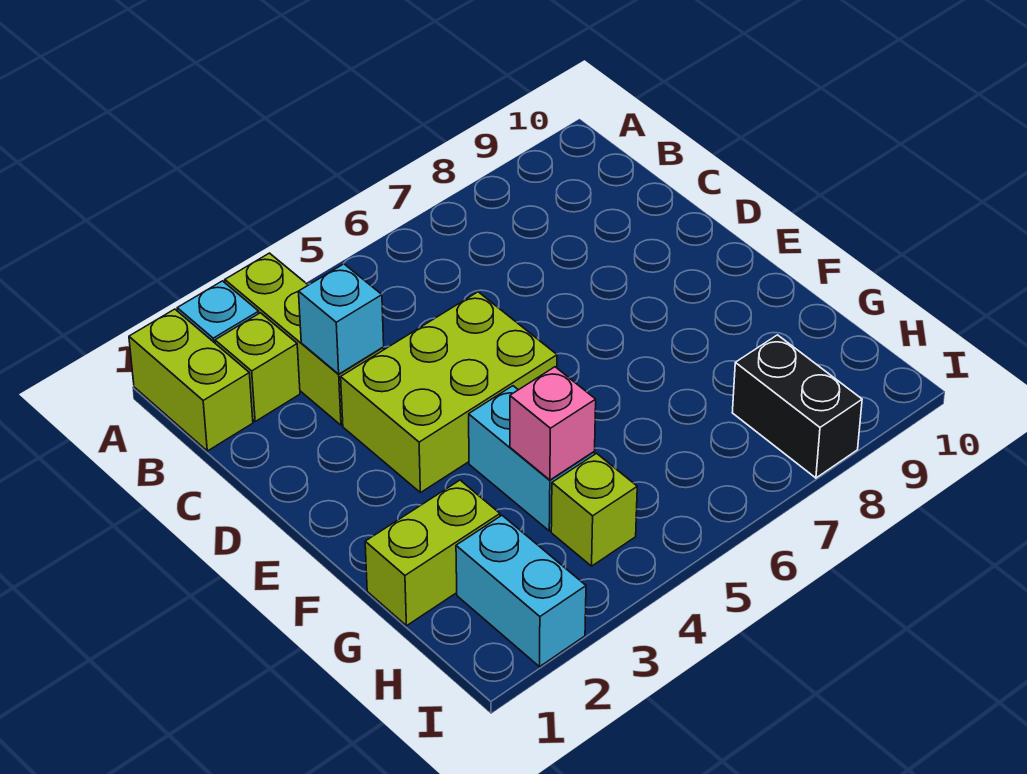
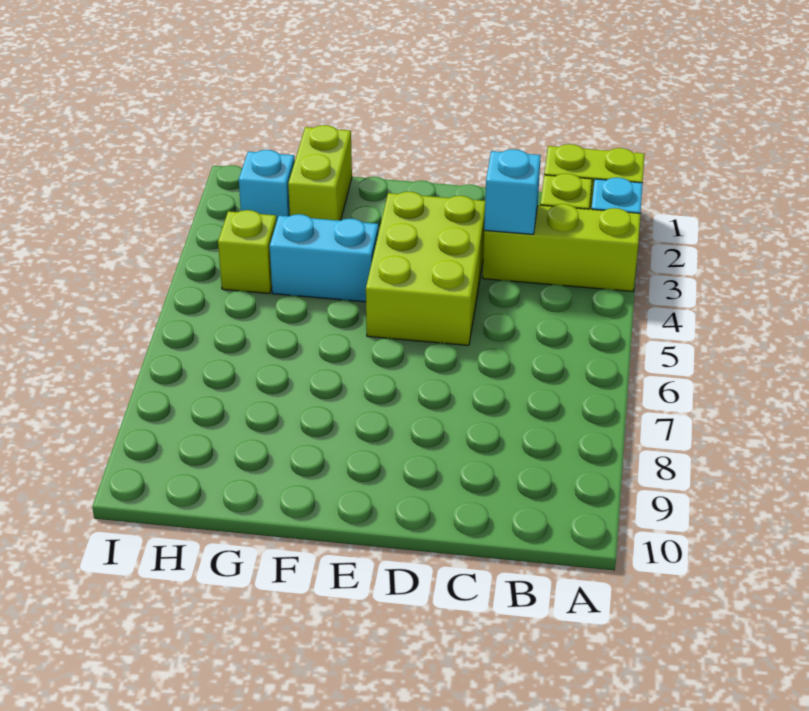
pink 1x1 brick [510,367,596,480] -> none
cyan 1x2 brick [456,516,586,667] -> cyan 1x1 brick [239,150,295,221]
black 1x2 brick [732,335,862,478] -> none

